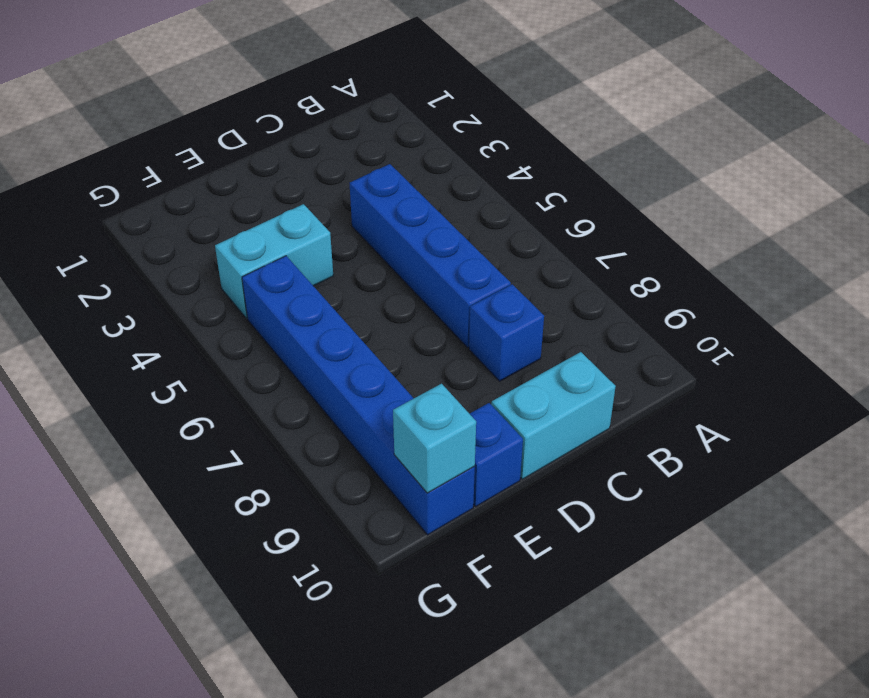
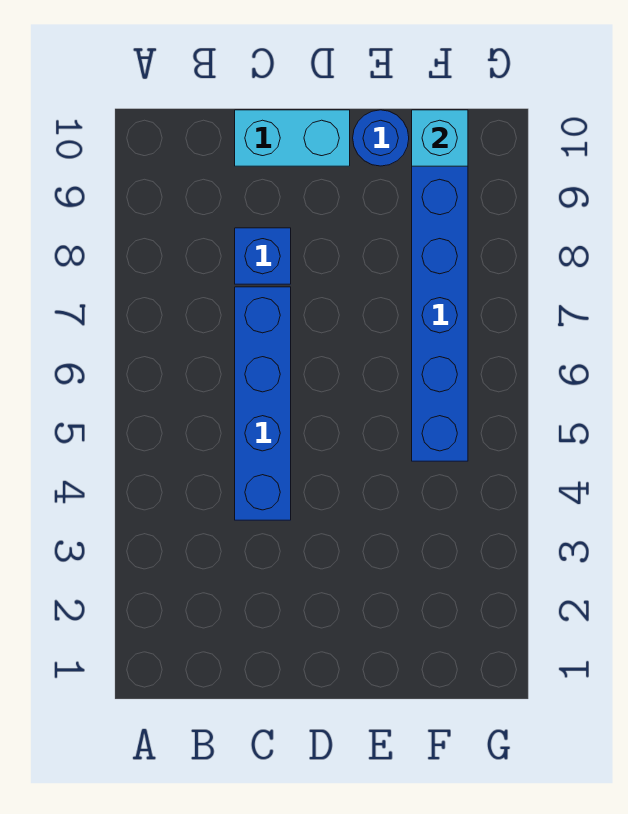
cyan 1x2 brick [215,204,333,318] -> none
blue 1x1 brick [470,403,523,506] -> blue 1x1 round brick [353,110,409,166]

